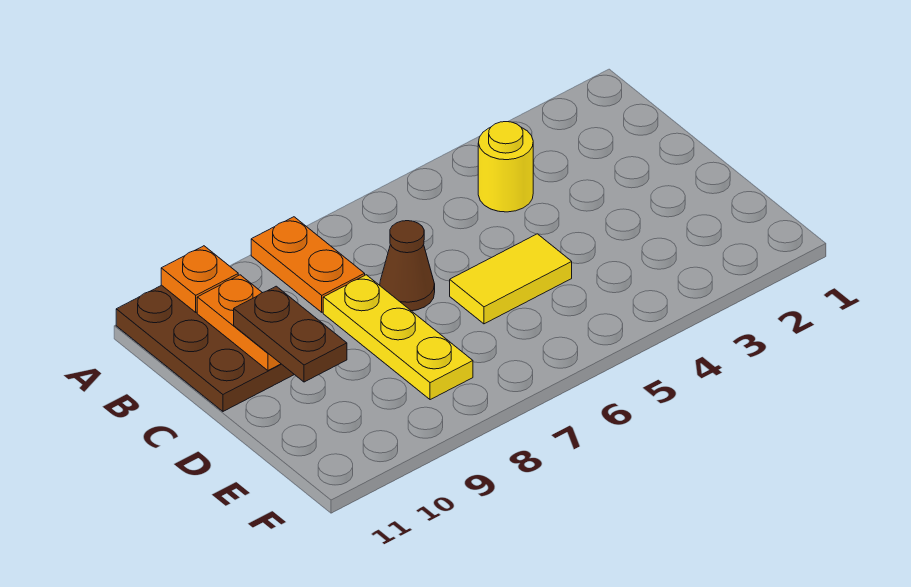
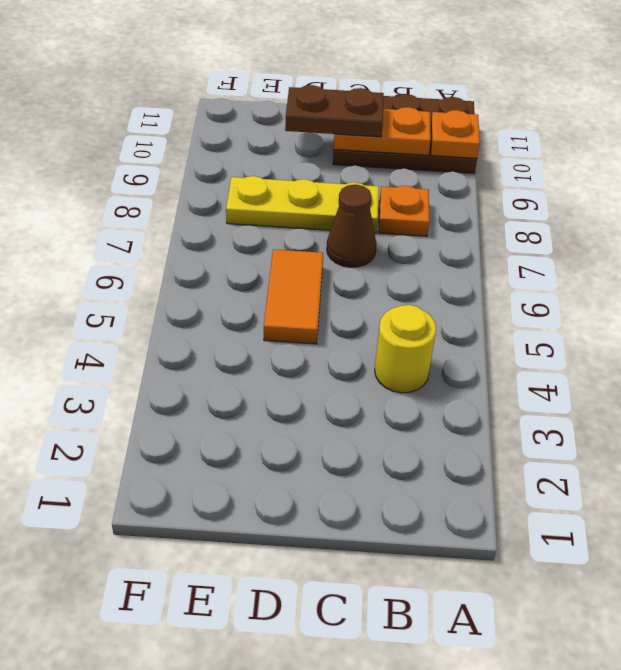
orange 1x2 plate [251,217,365,312] -> orange 1x1 plate [379,186,429,236]
yellow 1x2 tile [450,234,572,324] -> orange 1x2 tile [264,249,323,344]

